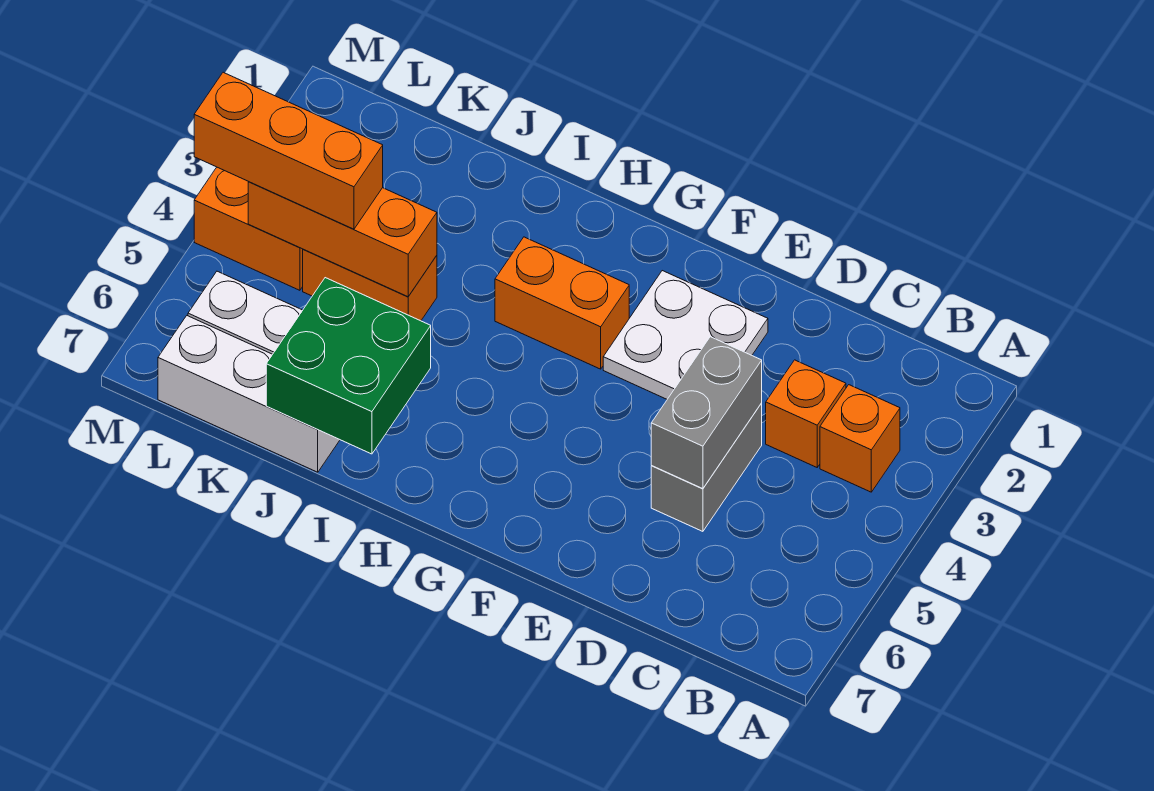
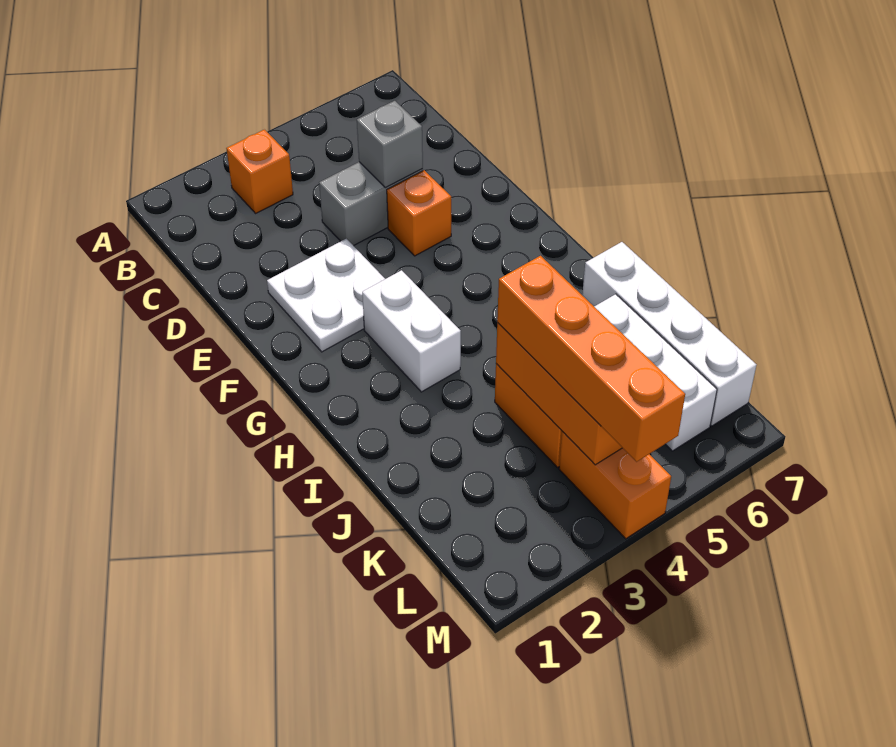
orange 1x1 brick [766,360,846,467] -> orange 1x1 brick moved to [387,170,451,256]
grey 1x2 brick [651,337,762,489] -> grey 1x1 brick [357,101,423,188]
orange 1x2 brick [495,237,629,369] -> white 1x2 brick [362,270,461,392]
green 2x2 brick [266,278,431,454] -> none
white 1x3 brick [158,316,340,472] -> white 1x4 brick [582,242,757,426]
orange 1x3 brick [194,72,383,229] -> orange 1x4 brick [497,256,685,462]

